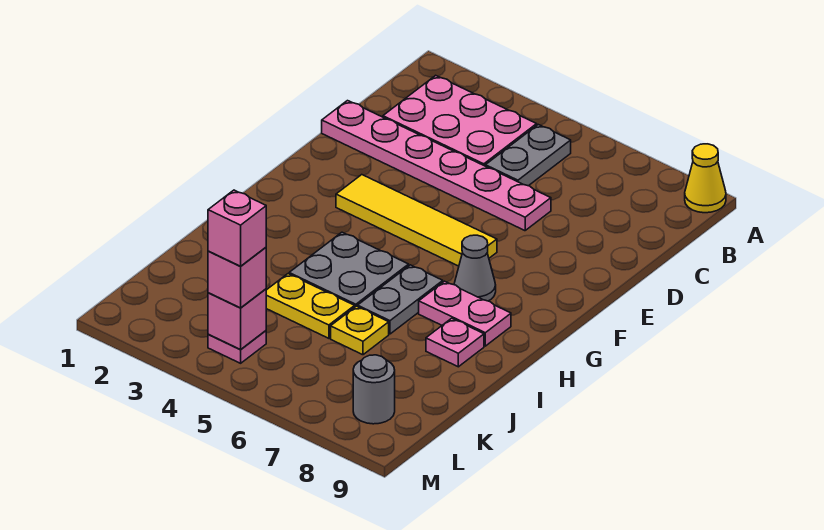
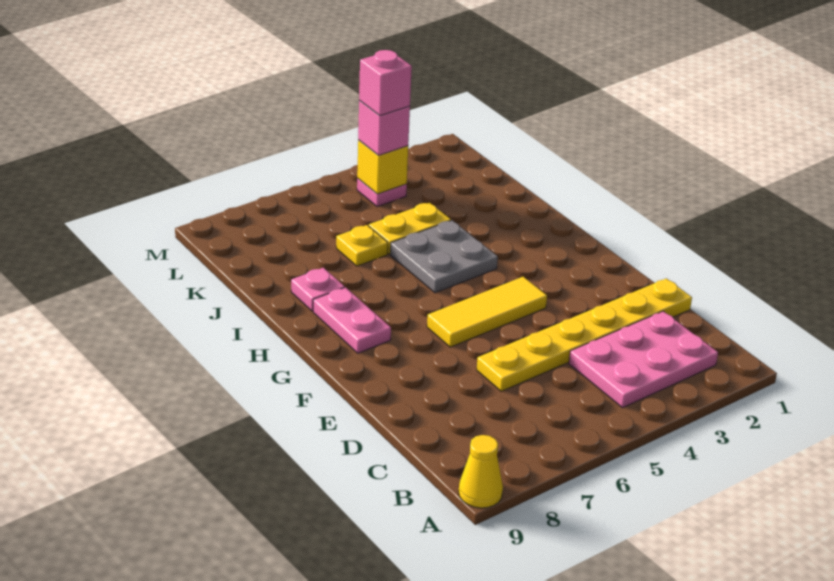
grey 1x2 plate [485,125,571,186] -> none
pink 1x6 plate [322,101,551,231] -> yellow 1x6 plate [477,278,692,391]
yellow 1x4 tile [336,175,497,266] -> yellow 1x3 tile [427,277,547,347]
grey 1x1 cone [454,235,496,301] -> none
grey 1x2 plate [358,265,443,334] -> none
pink 1x2 plate [419,281,511,346] -> pink 1x2 plate turned to [313,287,391,353]
pink 1x1 brick [208,289,266,349] -> yellow 1x1 brick [357,140,408,194]
grey 1x1 round brick [353,355,395,424] -> none

